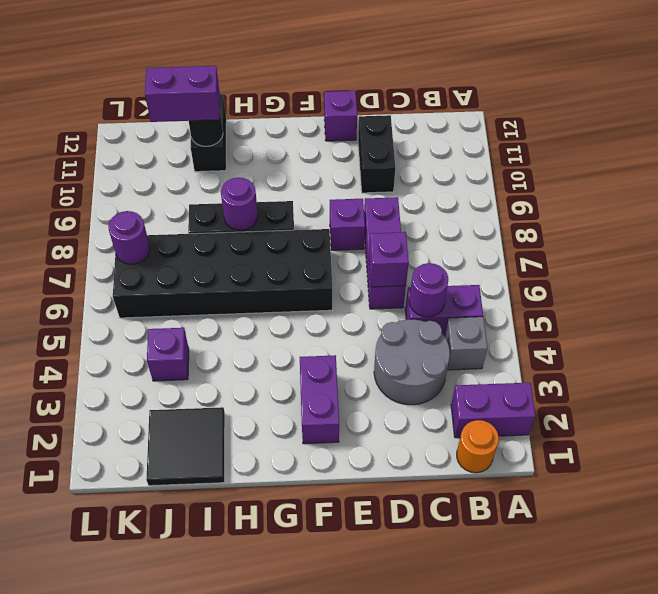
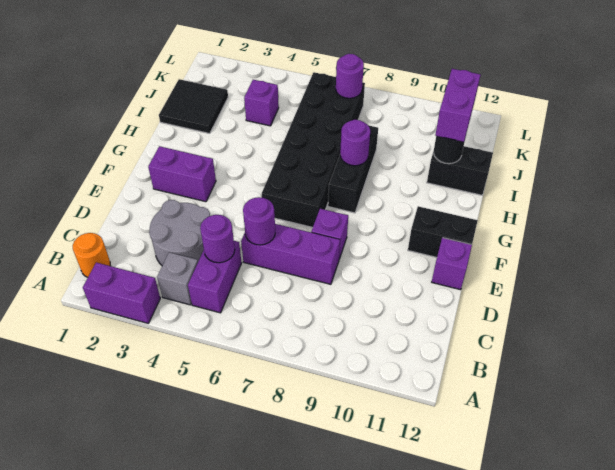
purple 1x2 brick [451,383,535,438] -> purple 1x2 brick turned to [83,263,160,323]
purple 1x1 brick [369,232,409,287] -> purple 1x1 round brick [243,197,275,245]
black 1x2 brick [358,115,395,193] -> black 1x2 brick moved to [408,206,478,257]

